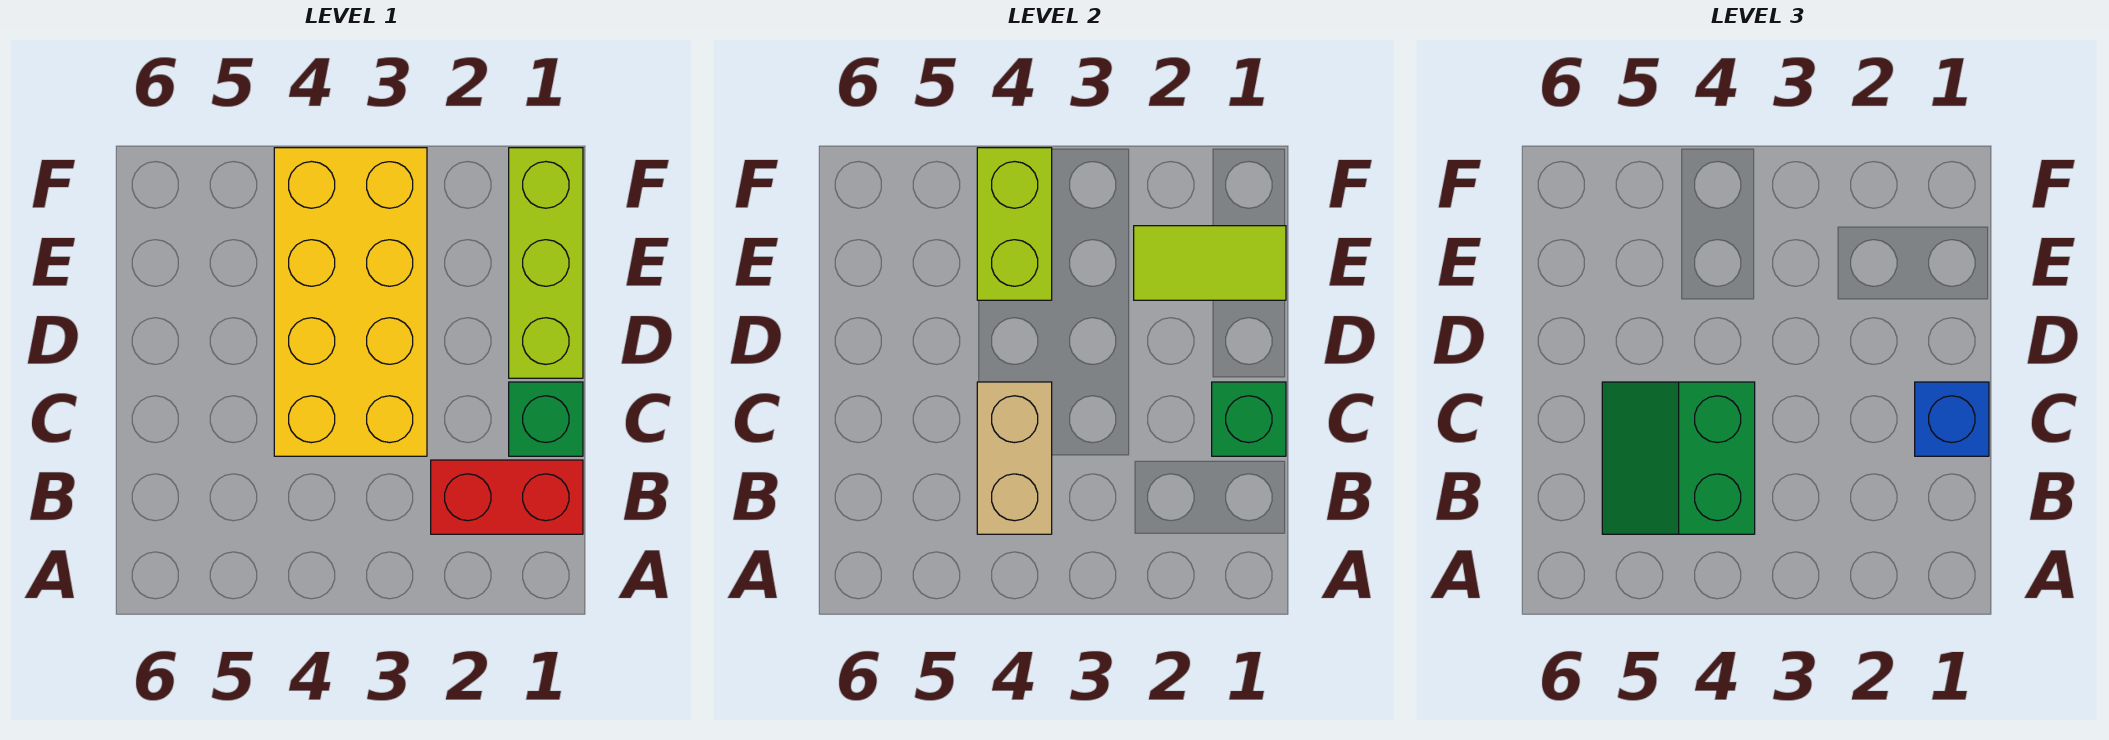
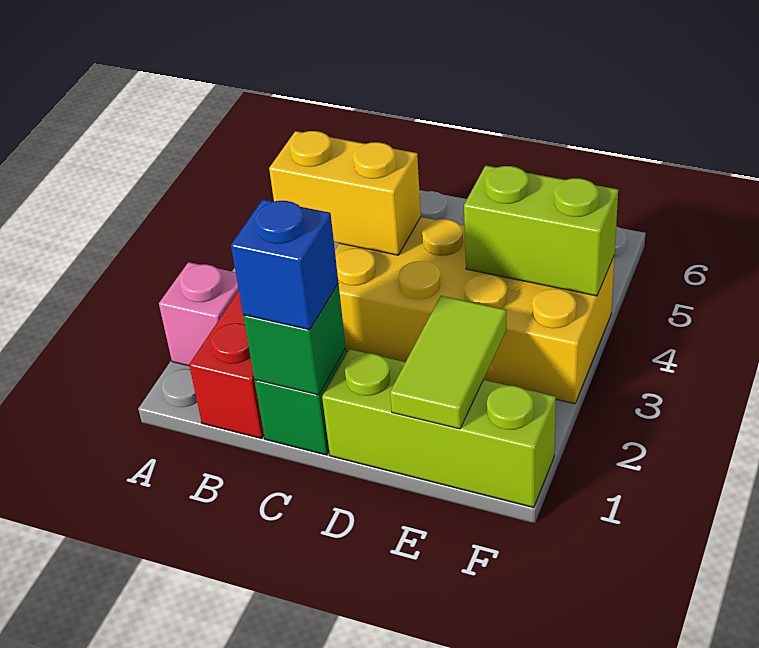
none -> pink 1x1 brick [159,262,239,366]
tan 1x2 brick [977,382,1052,534] -> yellow 1x2 brick [269,131,421,255]
green 2x2 slope [1602,382,1755,534] -> none

